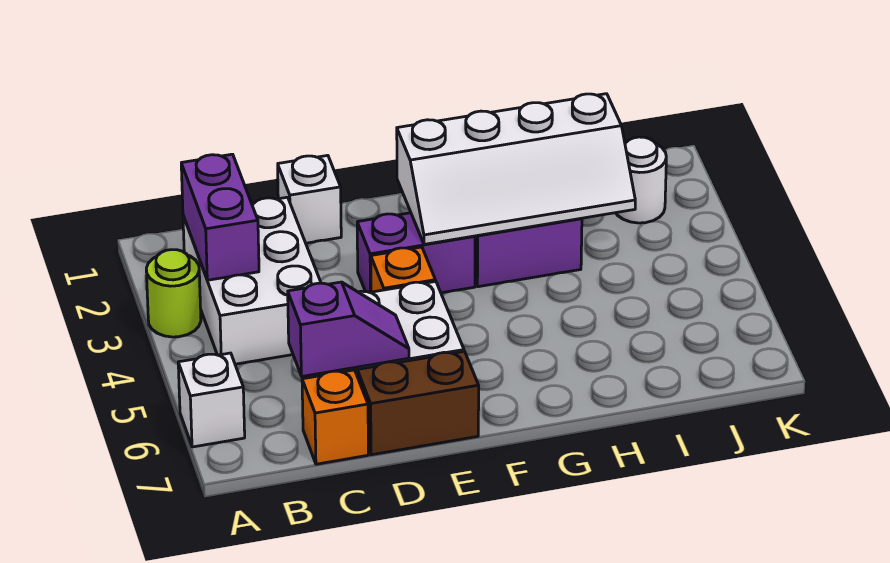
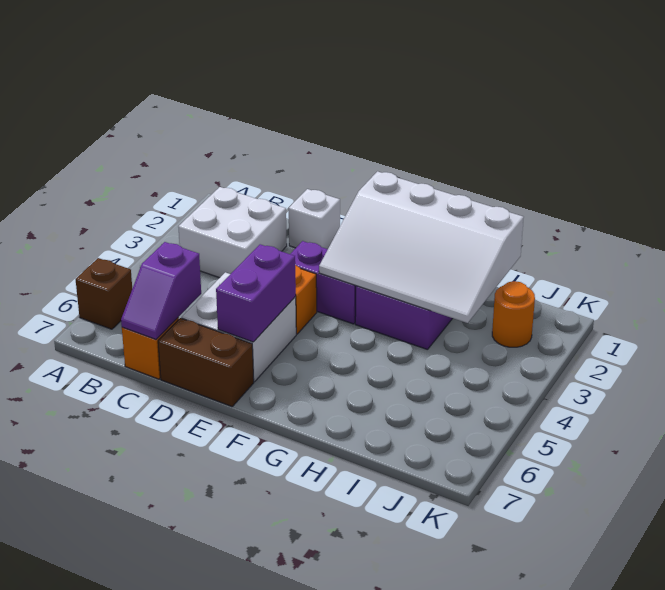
lime 1x1 round brick [146,250,201,337] -> none
white 1x1 brick [178,353,245,447] -> brown 1x1 brick [76,258,132,329]
white 2x3 brick [183,197,321,364] -> white 2x2 brick [178,187,287,278]
purple 1x2 brick [181,154,259,280] -> purple 1x2 brick moved to [216,244,296,342]
purple 1x2 slope [288,282,409,376] -> purple 1x2 slope turned to [121,242,201,340]
white 2x4 slope [397,94,635,244] -> white 3x4 slope [319,171,524,323]
white 1x1 round brick [616,137,666,223] -> orange 1x1 round brick [492,281,535,347]

